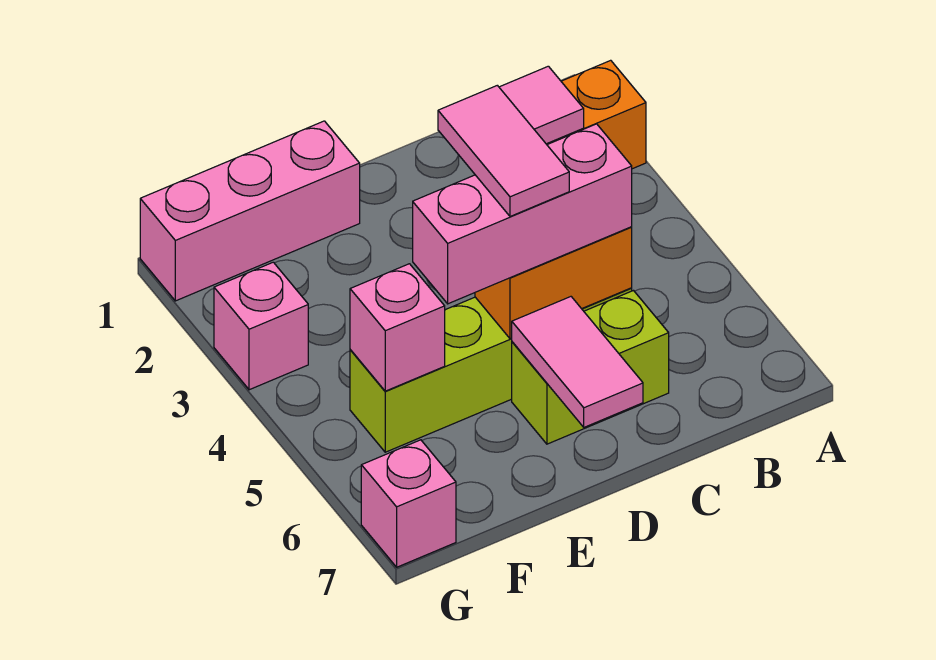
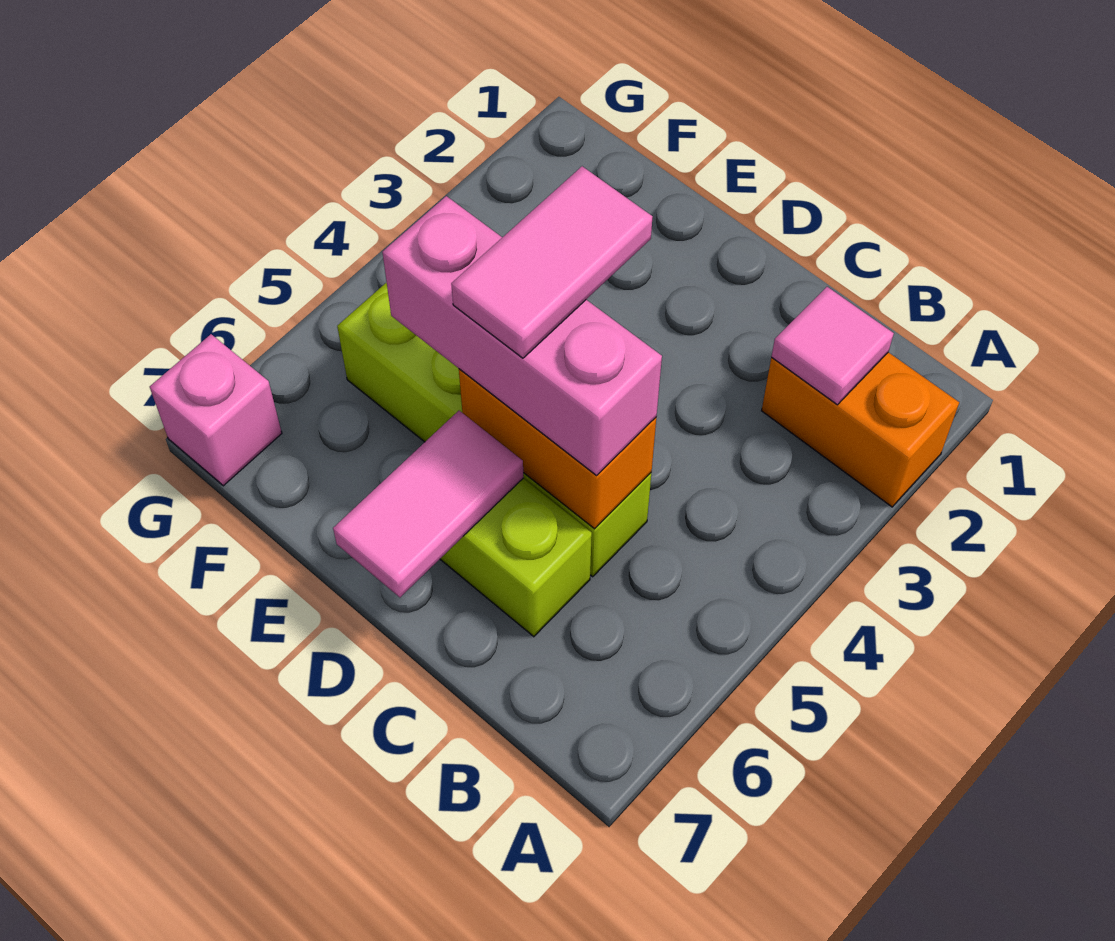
pink 1x3 brick [140,121,360,301] -> none
pink 1x1 brick [350,264,445,391] -> none
pink 1x1 brick [214,262,308,390] -> none

